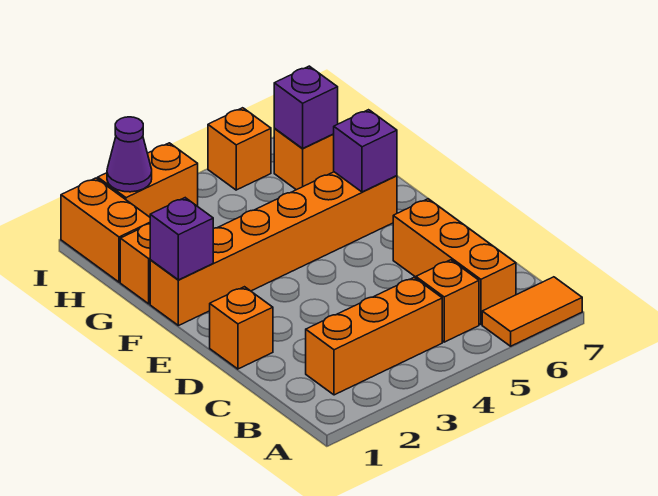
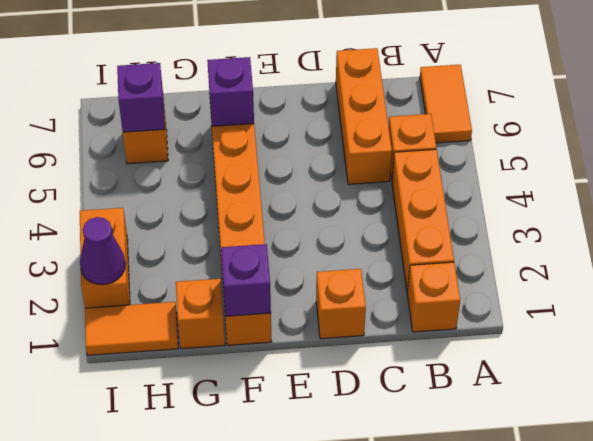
orange 1x3 brick [393,199,516,324] -> orange 1x3 brick turned to [336,48,392,184]
orange 1x2 brick [61,178,150,282] -> orange 1x2 tile [85,302,178,355]
orange 1x1 brick [208,108,271,190] -> orange 1x1 brick moved to [407,262,460,332]

